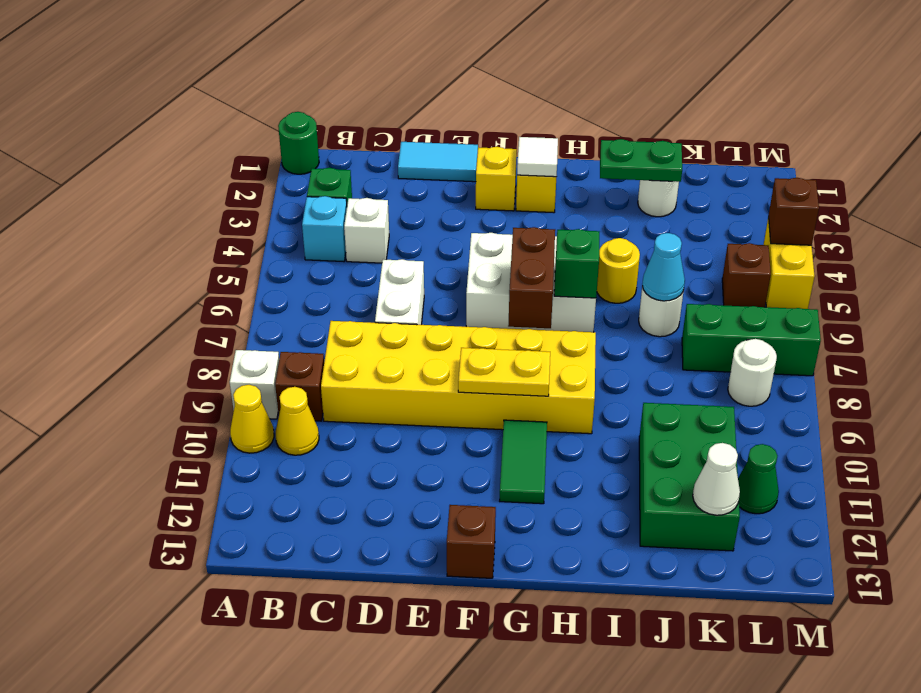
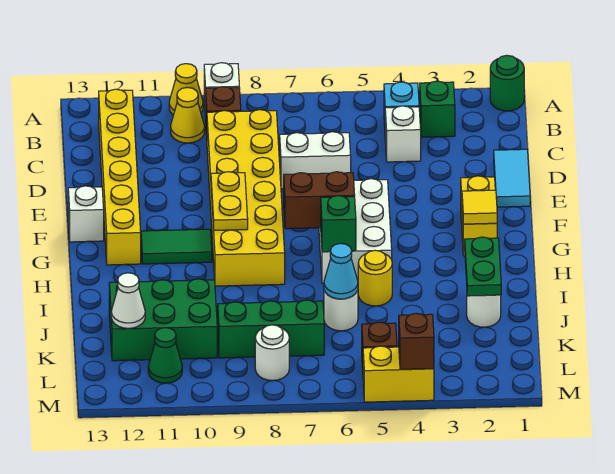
none -> yellow 1x6 brick [99,89,141,265]
brown 1x1 brick [447,505,496,578] -> white 1x1 brick [68,186,104,242]
white 1x1 tile [517,137,558,177] -> yellow 1x1 tile [462,190,497,224]
green 1x3 brick [682,304,821,376] -> green 1x3 brick turned to [218,300,324,358]

